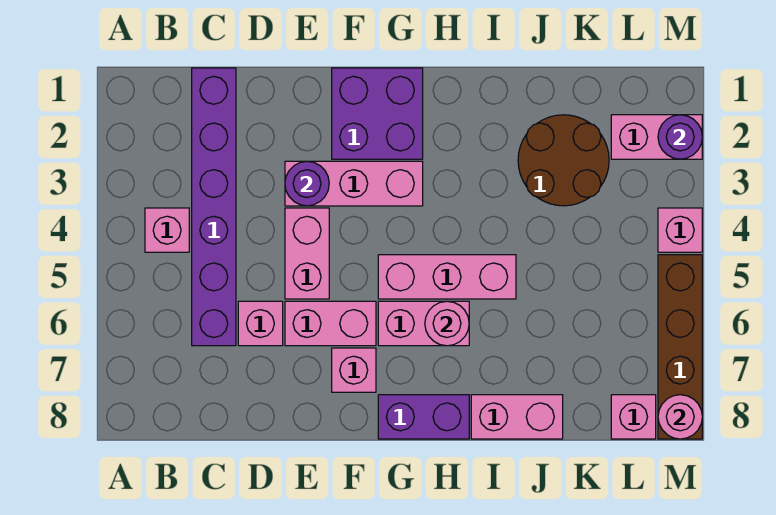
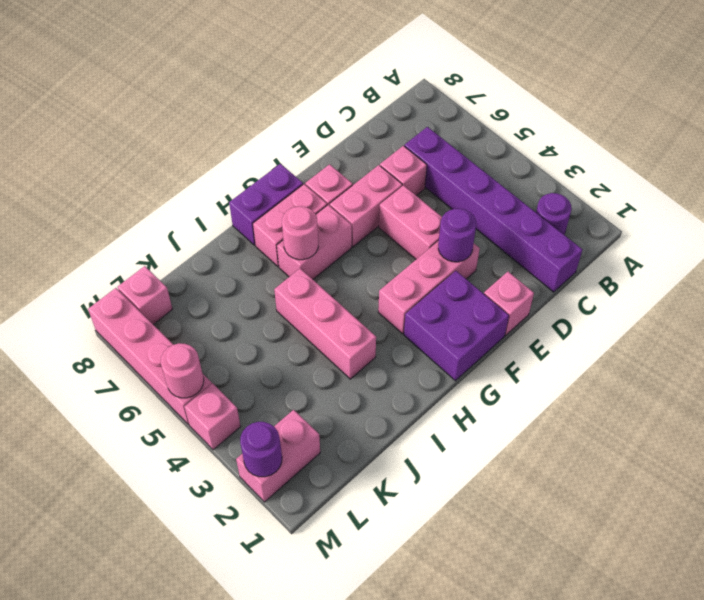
none -> purple 1x1 round brick [536,193,572,235]
pink 1x1 brick [145,208,189,252] -> pink 1x1 brick moved to [484,272,534,335]
pink 1x3 brick [378,255,516,299] -> pink 1x3 brick turned to [274,268,376,379]
pink 1x2 brick [471,395,563,439] -> pink 1x2 brick moved to [253,184,327,266]
brown 2x2 round brick [518,115,609,206] -> none
brown 1x4 brick [658,255,702,439] -> pink 1x4 brick [88,288,212,425]
pink 1x1 round brick [658,395,702,439] -> pink 1x1 round brick moved to [161,343,204,398]

